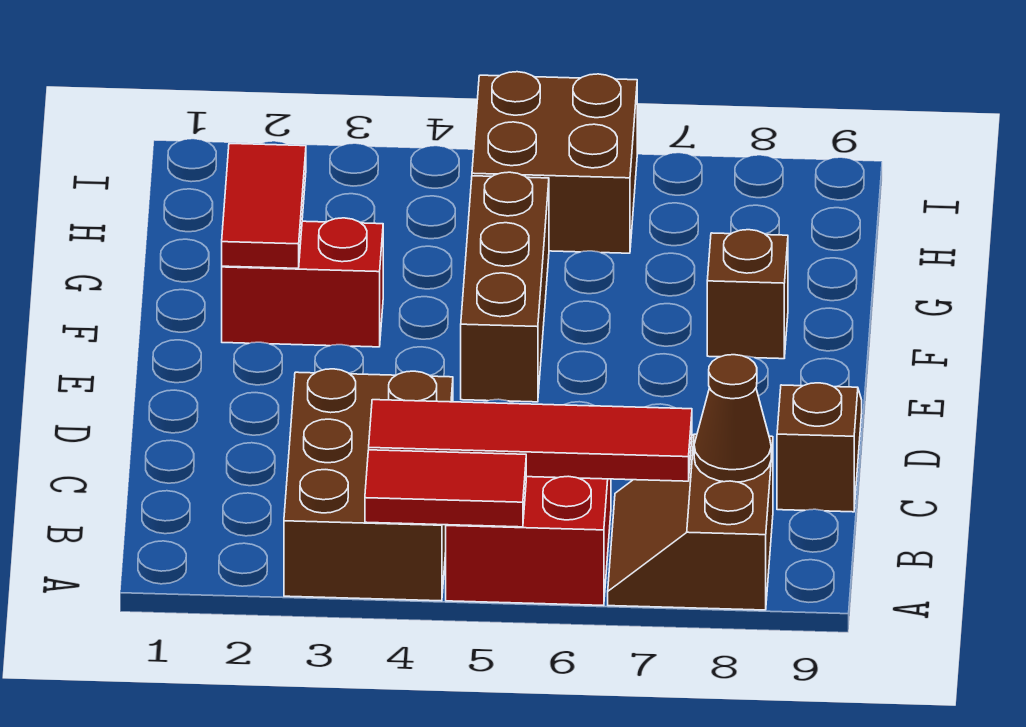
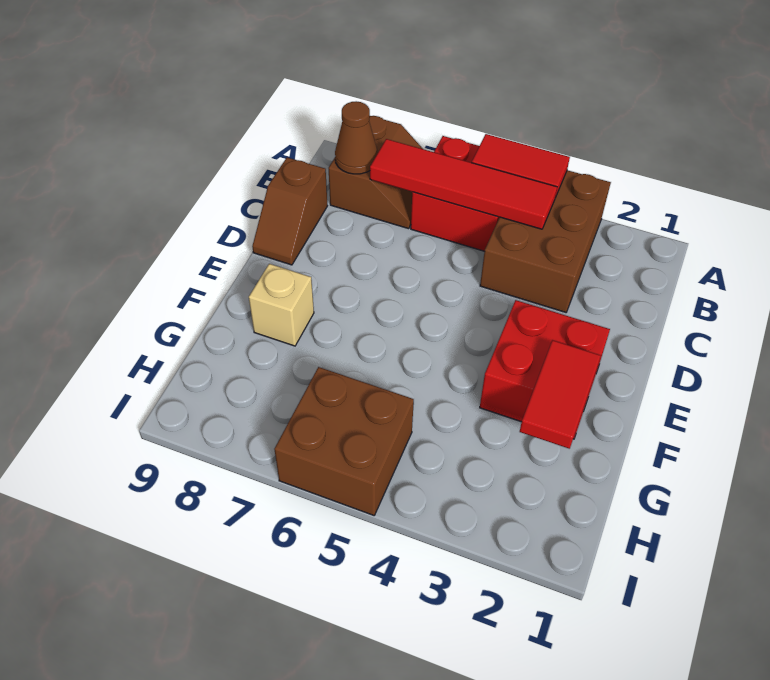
brown 1x3 brick [461,172,549,402] -> none
red 1x2 brick [222,218,383,347] -> red 2x2 brick [480,300,610,439]
brown 1x1 brick [707,230,788,359] -> tan 1x1 brick [249,264,314,346]

